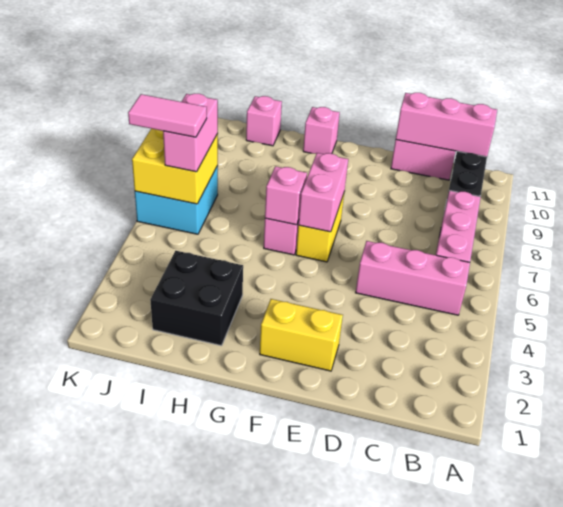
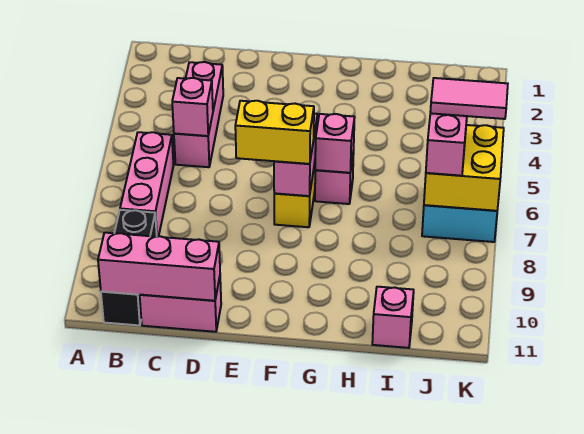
pink 1x3 brick [356,241,470,315] -> pink 1x3 brick turned to [174,62,223,167]
yellow 1x2 brick [260,299,343,371] -> yellow 1x2 brick moved to [235,101,314,164]
pink 1x1 brick [303,107,340,154] -> pink 1x1 brick moved to [172,78,213,136]
black 2x2 brick [150,251,243,346] -> none

